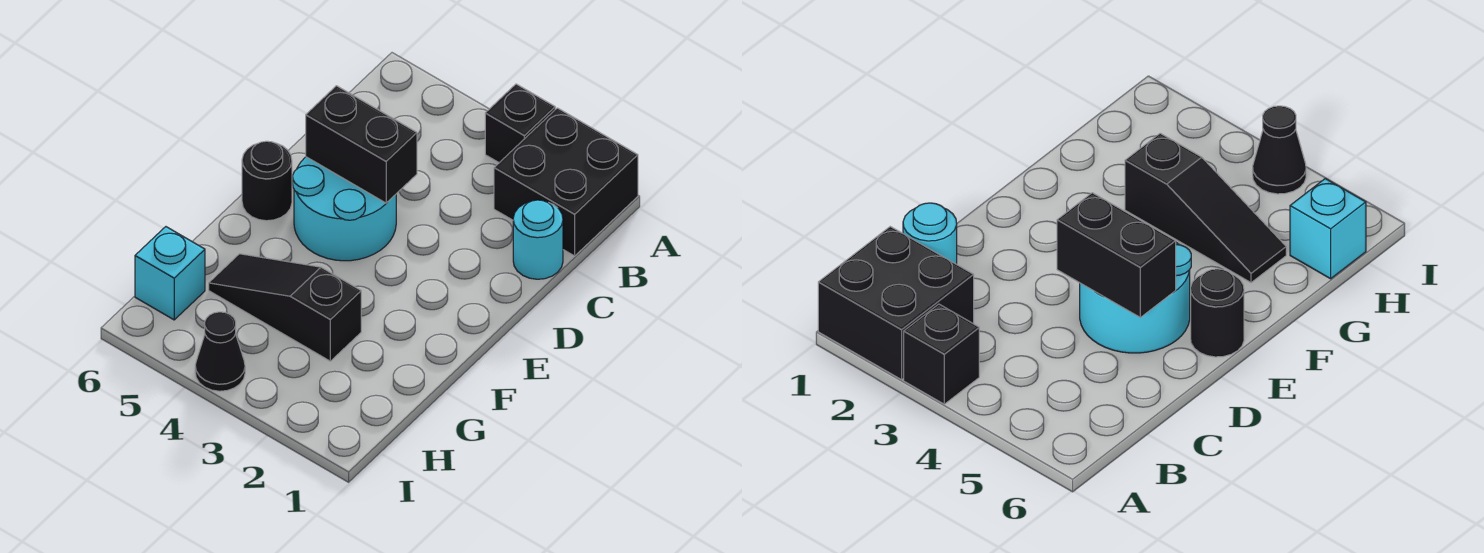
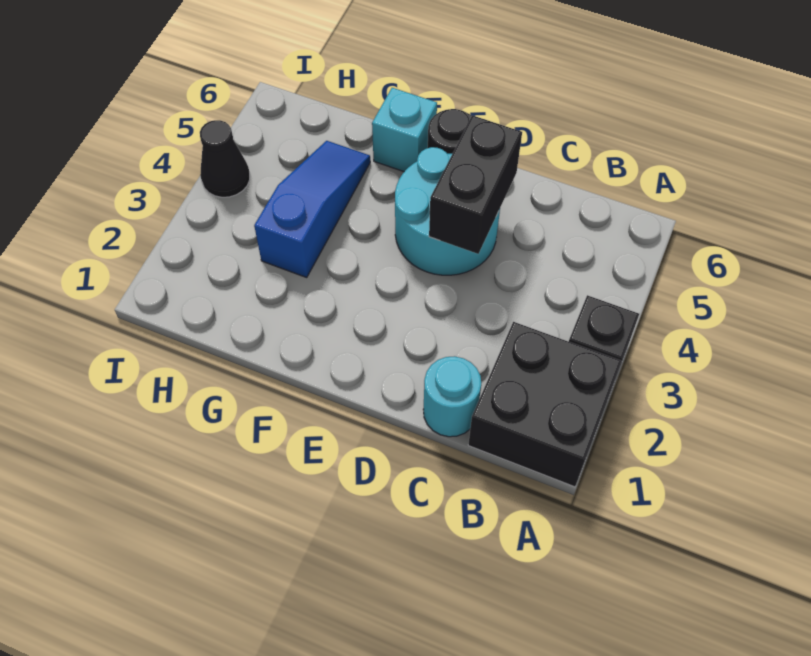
black 1x3 slope [209,254,361,361] -> blue 1x3 slope [254,141,370,277]
cyan 1x1 brick [135,227,205,320] -> cyan 1x1 brick moved to [372,88,437,172]

